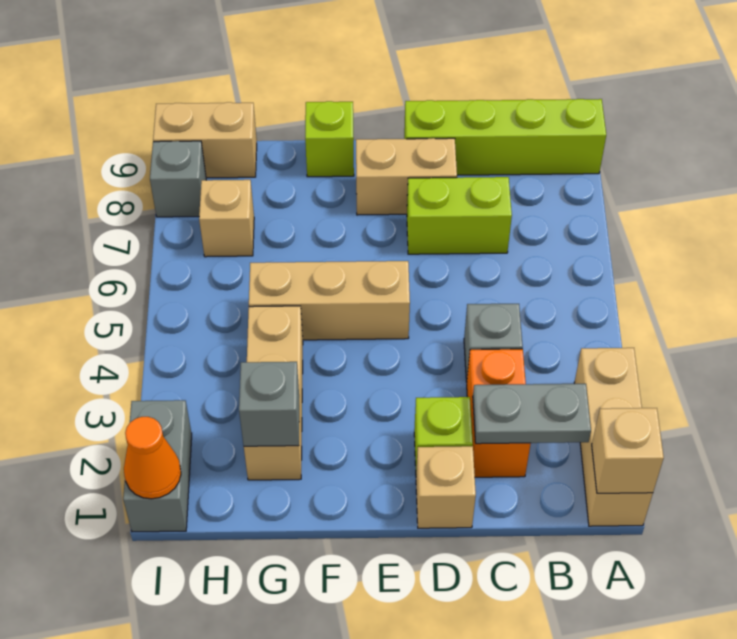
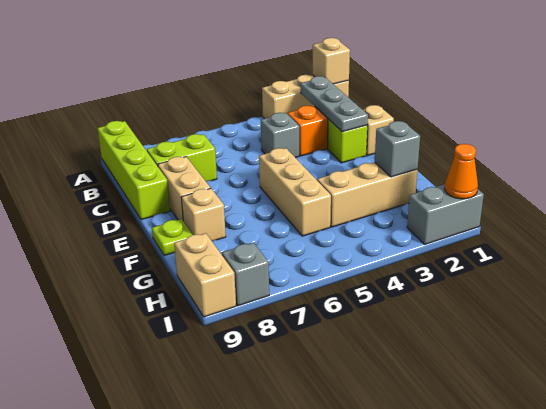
grey 1x2 plate [473,384,591,444] -> grey 1x3 plate [300,76,368,132]
lime 1x2 brick [407,177,512,254] -> lime 1x2 brick turned to [147,134,217,181]
lime 1x1 brick [305,101,354,177] -> lime 1x1 plate [152,219,193,256]
tan 1x1 brick [199,180,254,257] -> tan 1x1 brick moved to [181,188,226,241]

